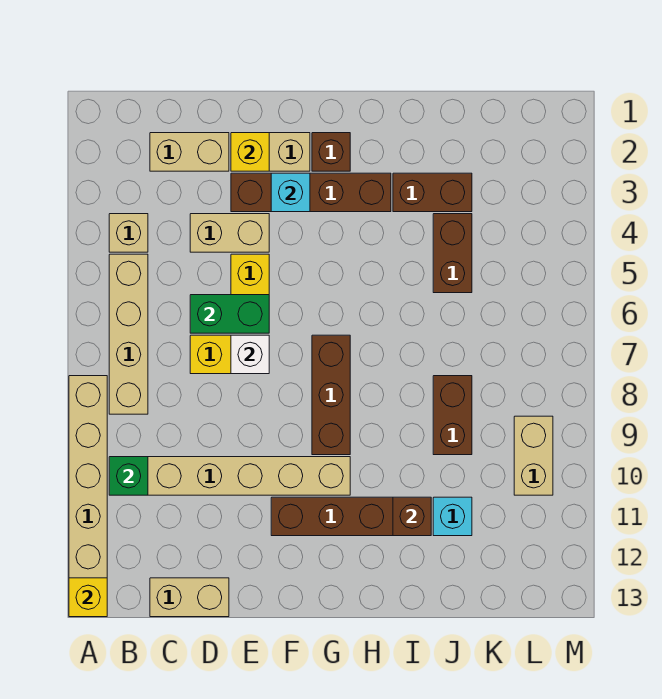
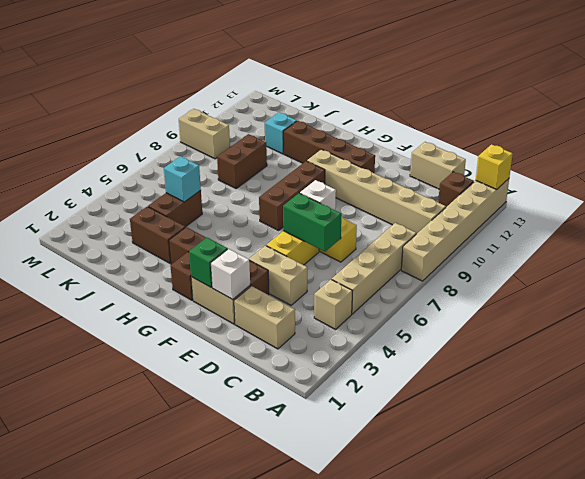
green 1x1 brick [109,457,148,495] -> green 1x1 brick moved to [189,238,228,287]
yellow 1x1 brick [231,133,269,171] -> white 1x1 brick [211,249,250,299]
cyan 1x1 brick [271,173,310,212] -> cyan 1x1 brick moved to [164,156,201,202]
brown 1x1 brick [393,497,431,536] -> brown 1x1 brick moved to [438,172,474,207]
tan 1x2 brick [514,416,553,495] -> tan 1x2 brick turned to [179,109,230,159]

